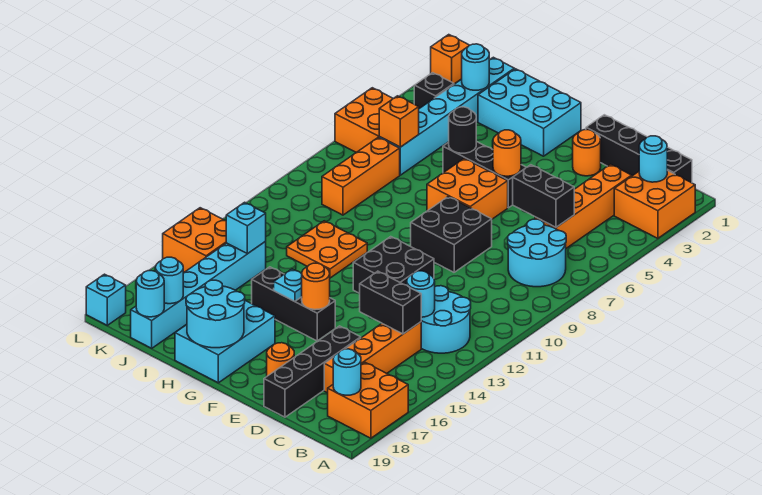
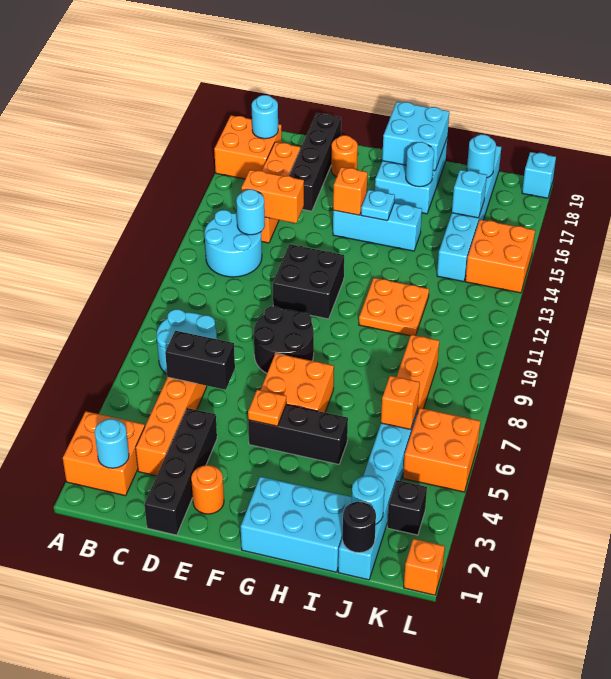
black 1x4 brick [586,115,692,183] -> black 1x4 brick turned to [145,408,217,535]
black 1x2 brick [360,271,421,334] -> orange 1x2 brick [242,170,304,223]
black 2x2 brick [411,197,492,272] -> black 2x2 round brick [254,306,314,373]
orange 1x1 round brick [493,130,521,176] -> orange 1x1 plate [248,390,286,426]
black 1x3 brick [252,267,335,341] -> cyan 1x3 brick [333,203,422,251]
orange 1x1 round brick [301,263,330,310] -> orange 1x1 brick [333,167,367,215]
cyan 2x2 round brick [186,280,245,348] -> cyan 2x2 brick [382,102,449,171]
black 1x1 round brick [449,107,476,153] -> black 1x1 round brick moved to [342,502,376,553]
cyan 1x1 brick [226,202,266,254] -> cyan 1x1 brick moved to [452,170,487,218]
cyan 1x1 round brick [136,271,164,317] -> cyan 1x1 round brick moved to [406,142,434,187]

